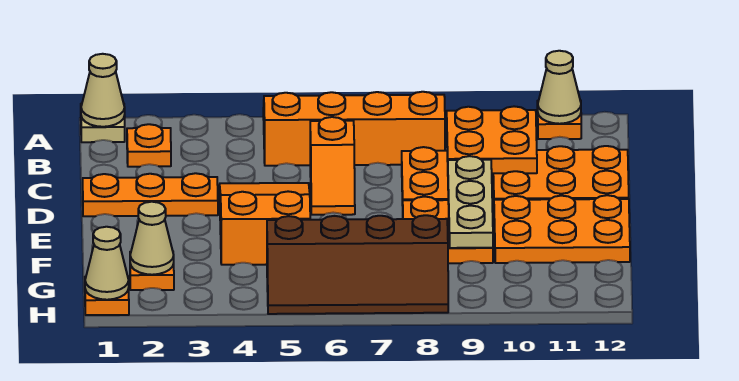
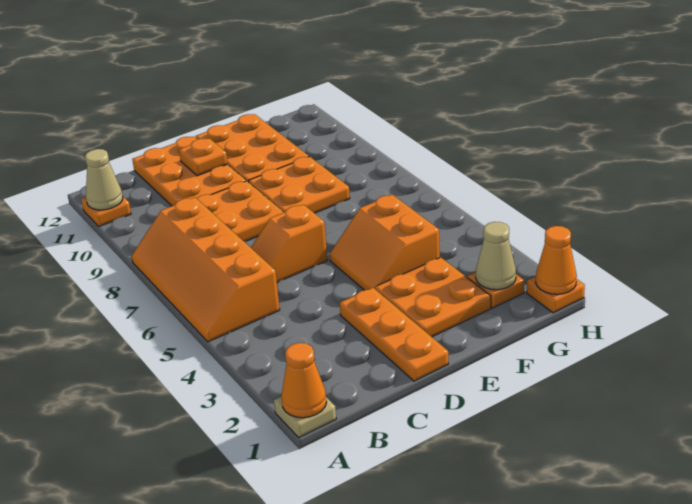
tan 1x1 cone [81,54,125,127] -> orange 1x1 cone [281,343,327,418]
orange 1x1 plate [127,124,171,167] -> orange 1x1 plate moved to [179,138,228,176]
orange 2x2 plate [447,106,537,173] -> orange 2x2 plate moved to [375,257,491,337]
orange 1x2 slope [310,117,355,215] -> orange 1x2 slope turned to [251,205,327,282]
orange 2x3 slope [220,183,310,265] -> orange 2x2 slope [330,195,440,290]
tan 1x3 plate [448,156,493,248] -> none
brown 2x4 slope [267,215,448,314] -> none
tan 1x1 cone [85,227,129,300] -> orange 1x1 cone [536,226,577,294]

